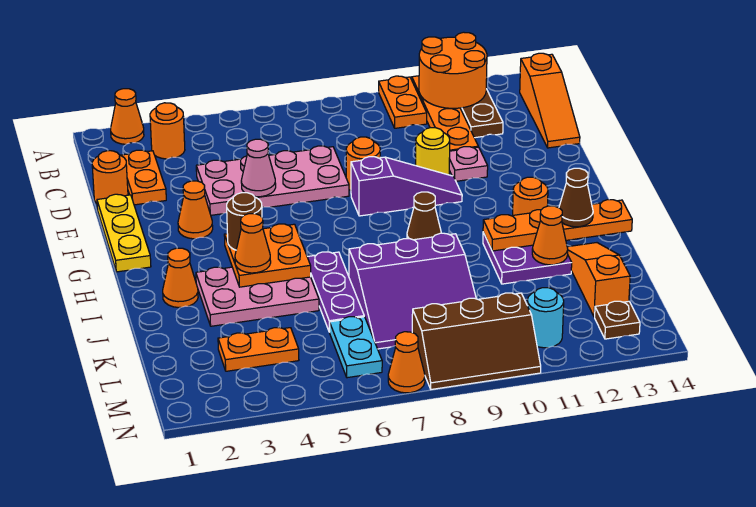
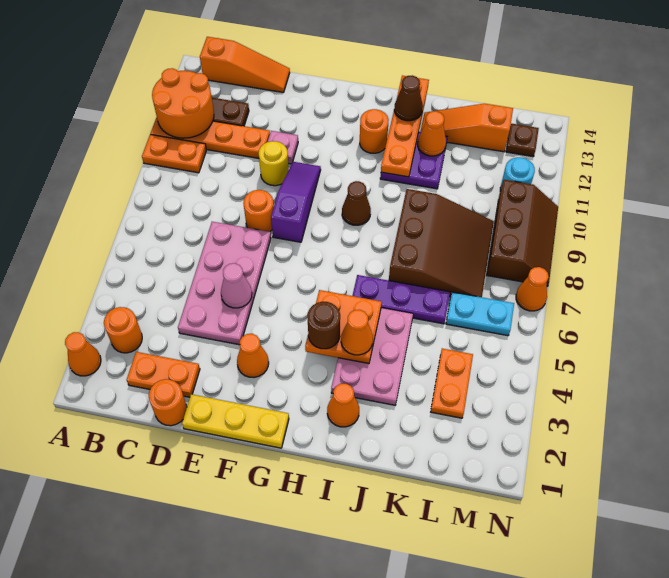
purple 3x3 slope [349,233,476,349] -> brown 3x3 slope [389,189,494,297]

